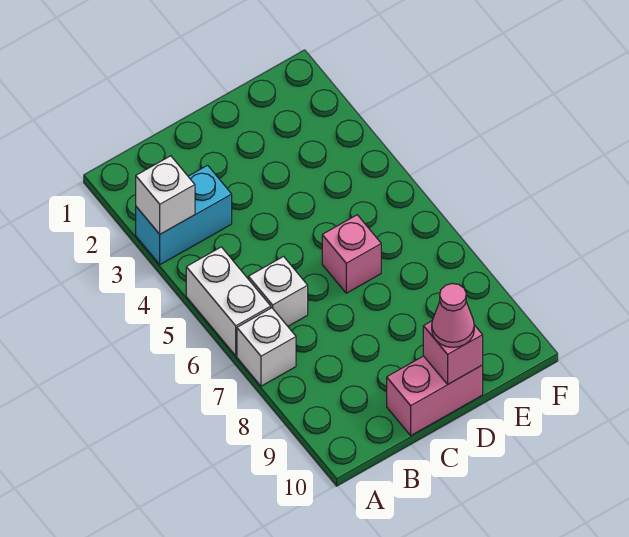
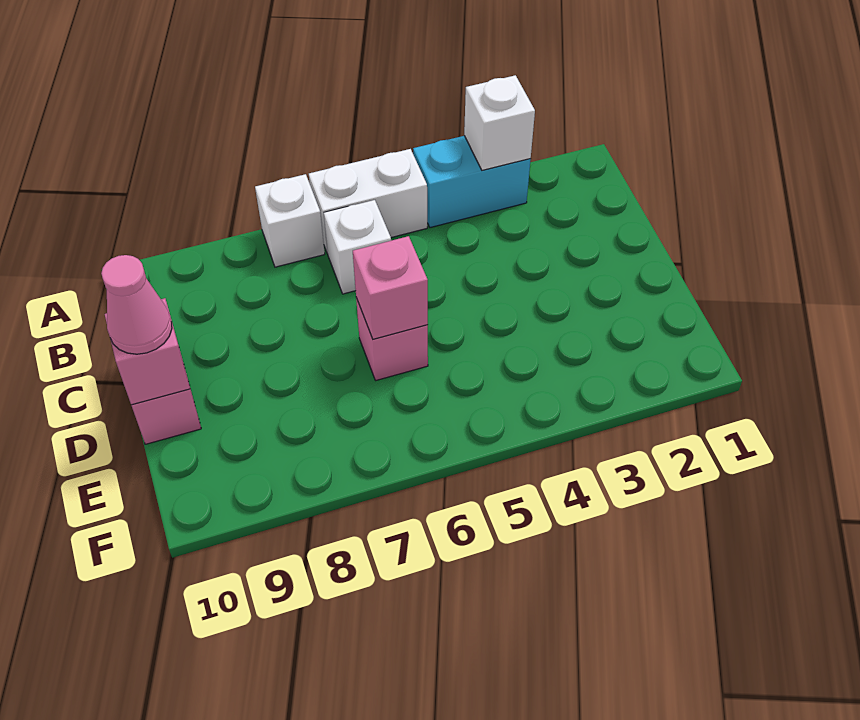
cyan 1x2 brick [136,165,232,264] -> cyan 1x2 brick turned to [413,136,531,228]
none -> pink 1x1 brick [353,236,428,339]

